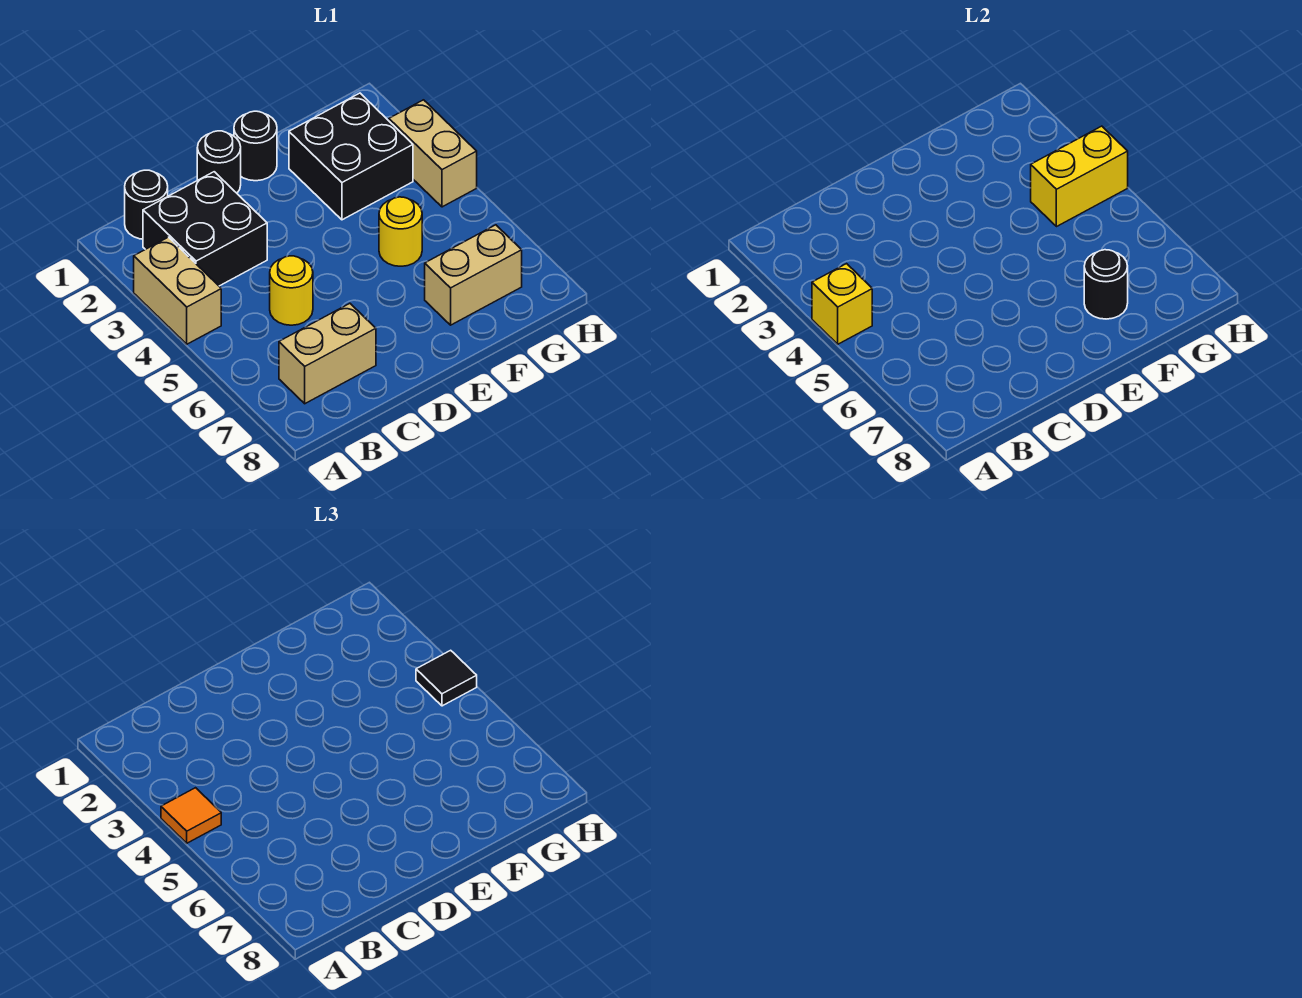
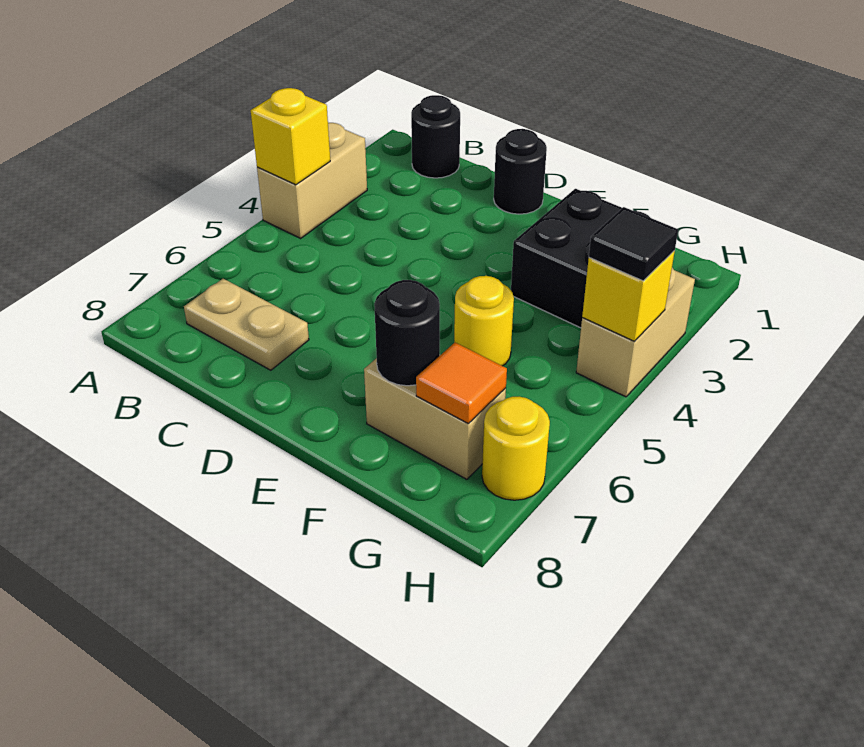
orange 1x1 tile [161,788,221,843] -> orange 1x1 tile moved to [416,343,507,423]
black 2x2 brick [143,172,267,286] -> none
tan 1x2 brick [279,303,376,404] -> tan 1x2 plate [184,279,309,370]
yellow 1x1 round brick [270,256,313,325] -> yellow 1x1 round brick moved to [482,397,550,500]
black 1x1 round brick [234,111,277,181] -> none
yellow 1x2 brick [1031,126,1128,227] -> yellow 1x1 brick [582,251,675,341]

